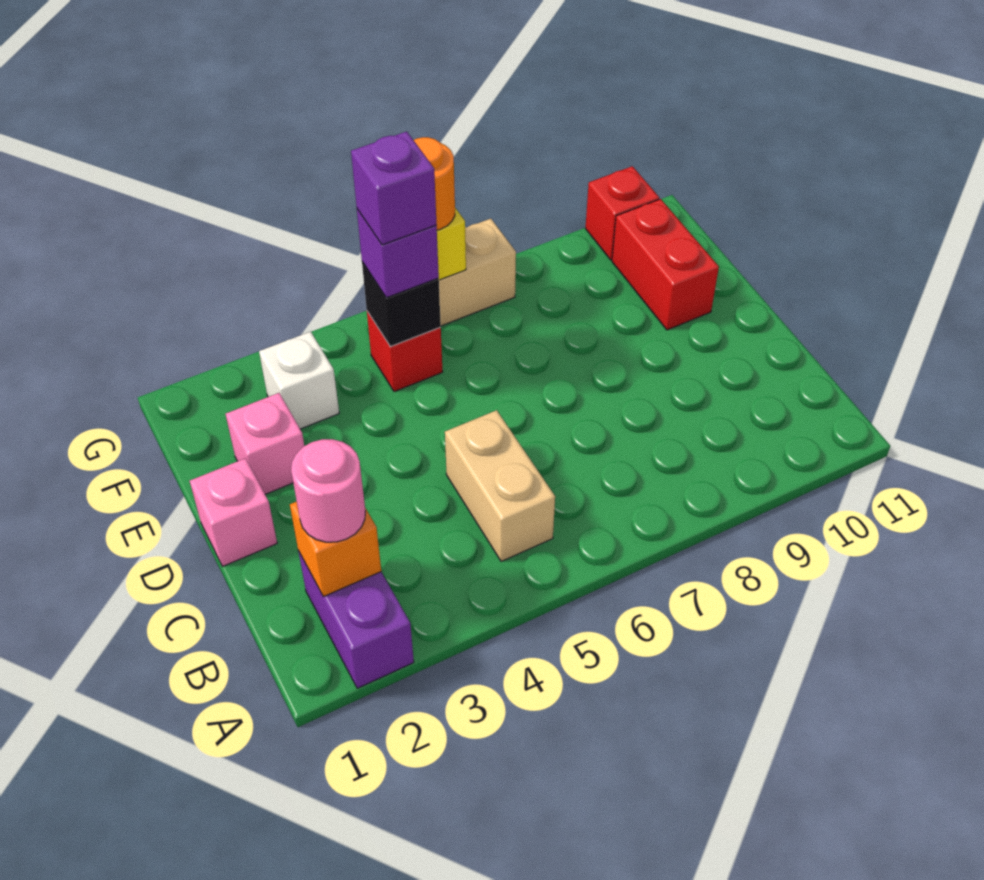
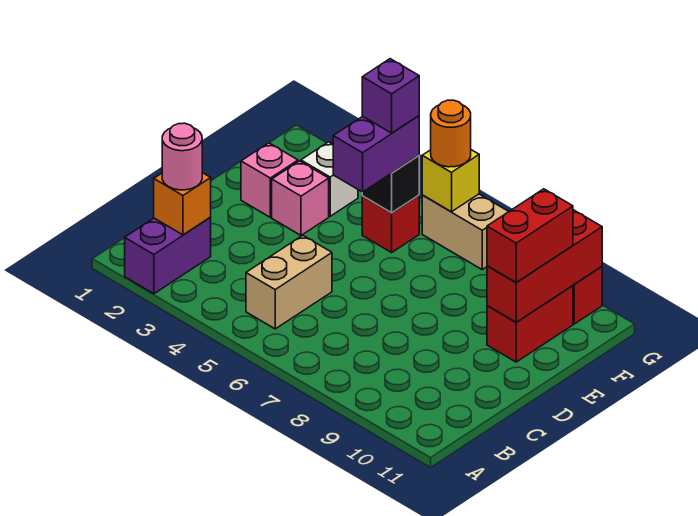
pink 1x1 brick [190,458,277,566] -> pink 1x1 brick moved to [272,161,329,235]
none -> red 1x3 brick [487,210,602,322]
none -> red 1x2 brick [487,189,573,282]
purple 1x1 brick [357,209,439,298] -> purple 1x2 brick [333,116,419,192]

